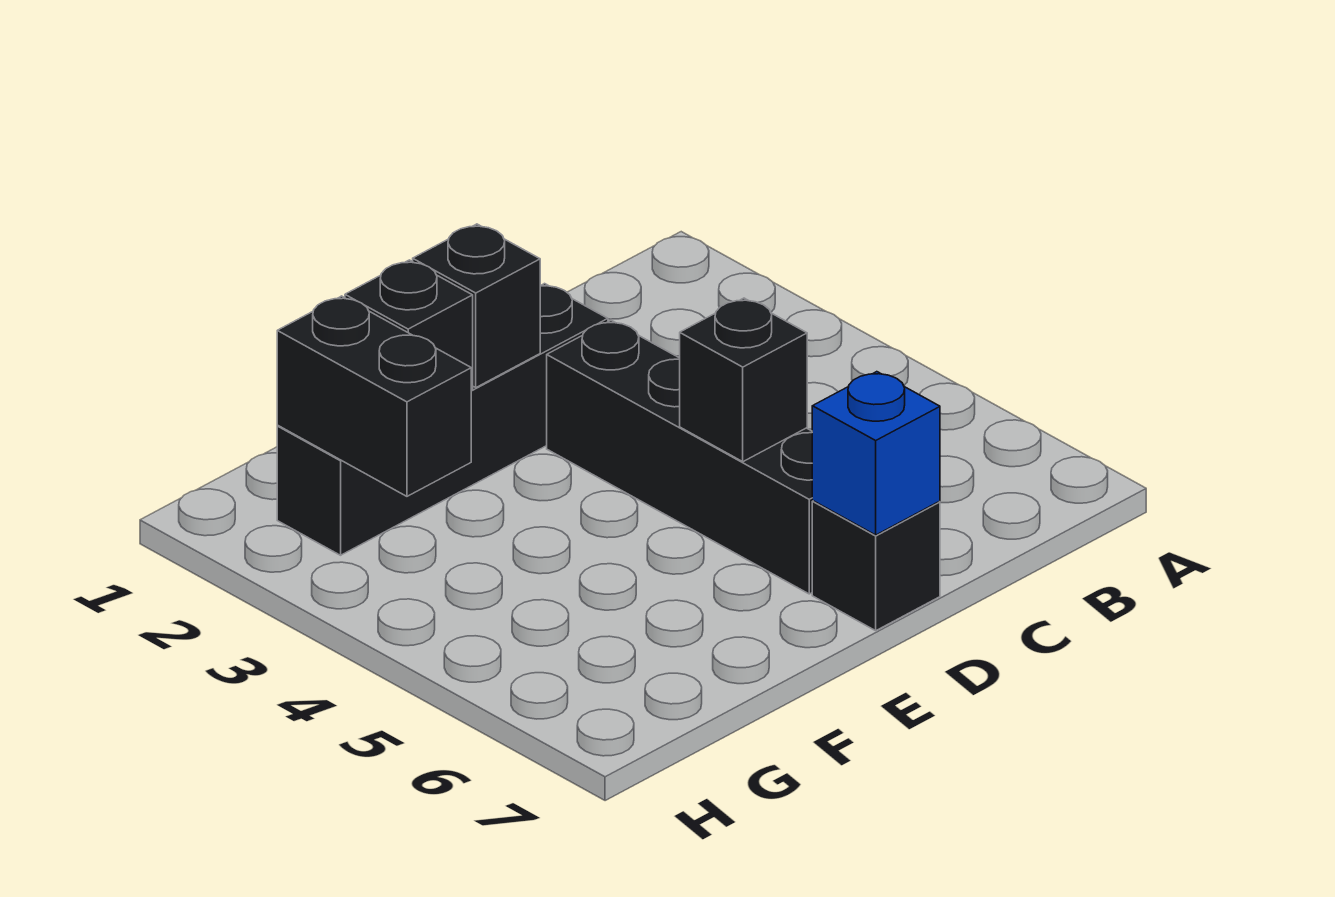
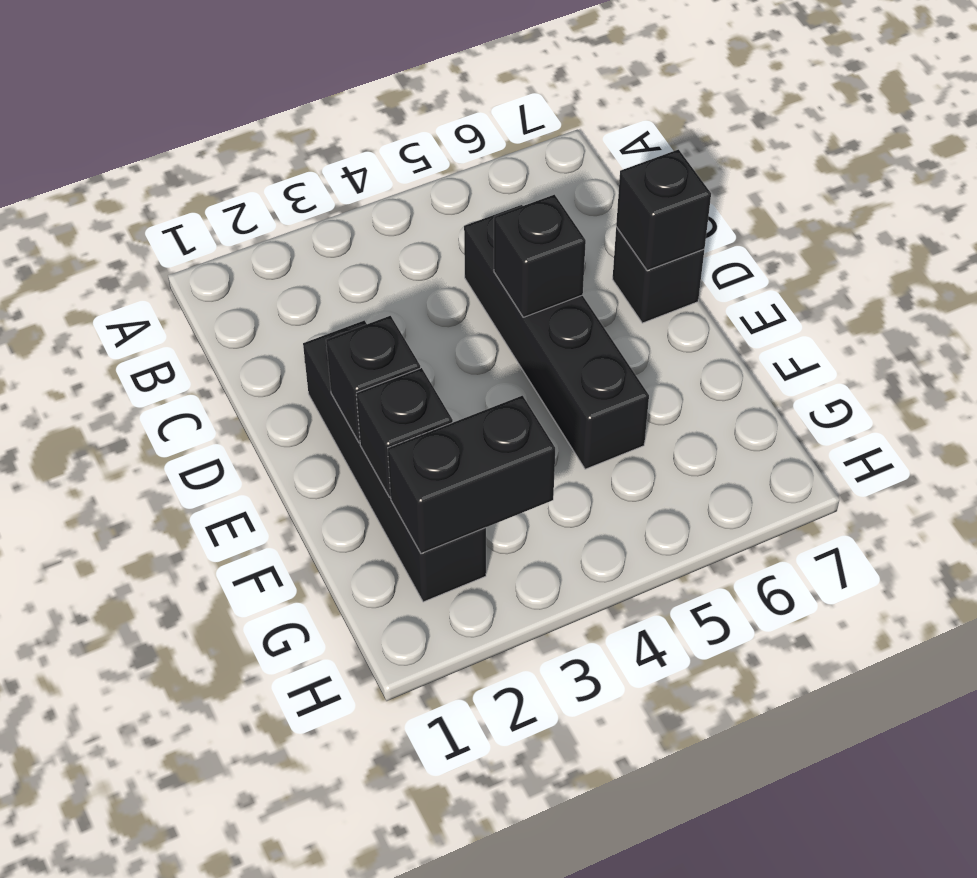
black 1x4 brick [547,320,813,594] -> black 1x4 brick turned to [464,205,649,469]
blue 1x1 brick [812,372,940,535] -> black 1x1 brick [616,149,711,271]

